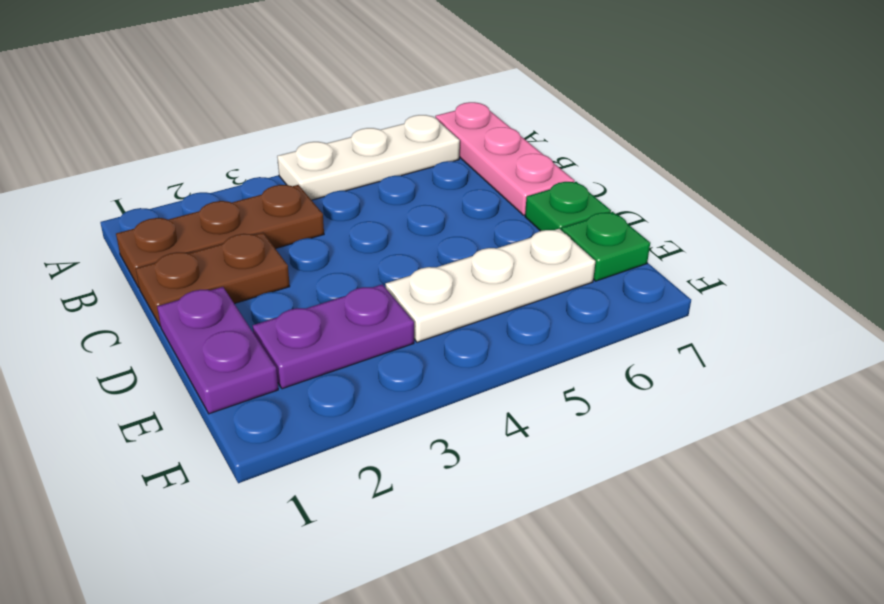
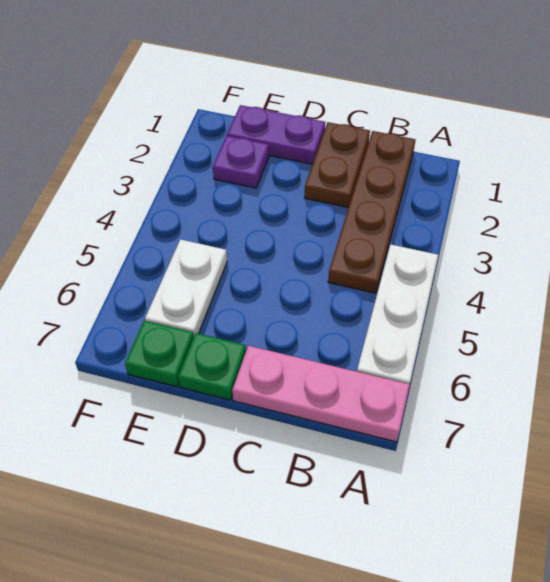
brown 1x3 plate [116,185,324,287] -> brown 1x4 plate [328,131,415,293]
purple 1x2 plate [253,284,414,389] -> purple 1x1 plate [213,136,269,188]
white 1x3 plate [385,229,596,342] -> white 1x2 plate [145,239,227,336]

